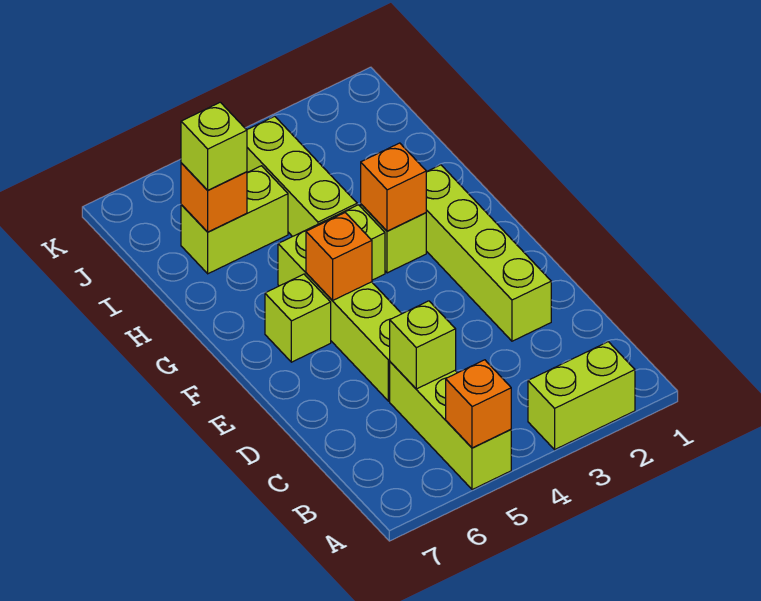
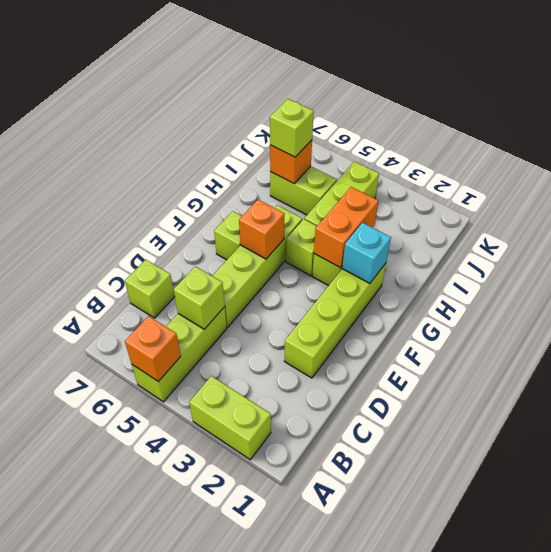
none -> lime 1x1 brick [125,260,175,318]
none -> cyan 1x1 brick [342,223,391,283]
orange 1x1 brick [361,143,426,231] -> orange 1x2 brick [314,187,378,268]

